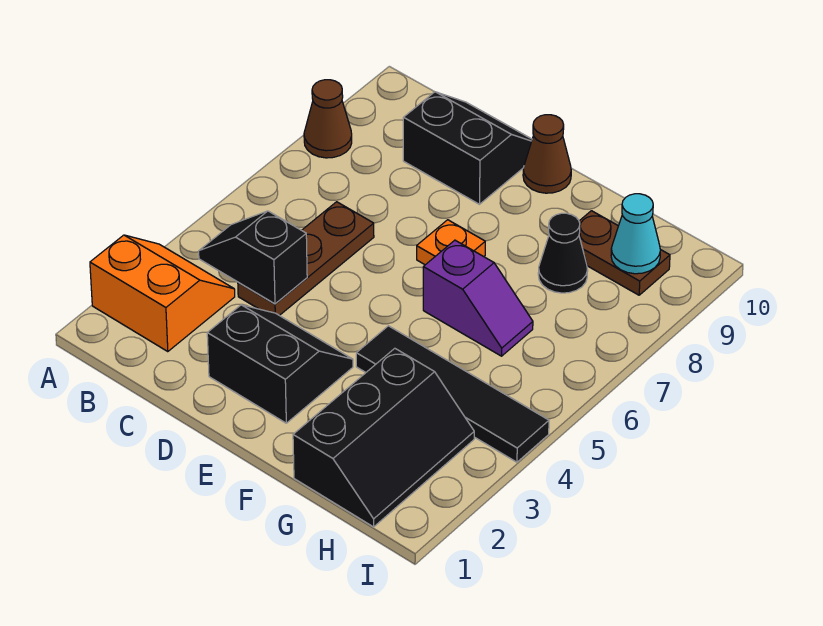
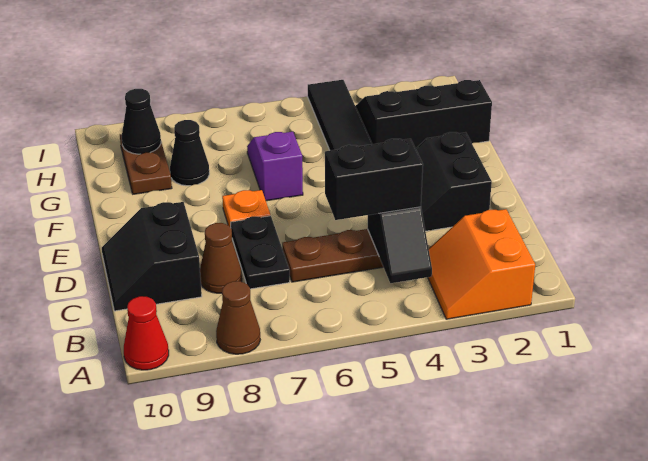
none -> red 1x1 cone [124,296,169,370]
none -> black 1x2 brick [325,139,423,220]
none -> black 1x2 plate [230,216,290,289]
brown 1x1 cone [523,115,571,193] -> brown 1x1 cone moved to [200,223,242,293]
cyan 1x1 cone [611,194,660,274] -> black 1x1 cone [122,89,161,154]

